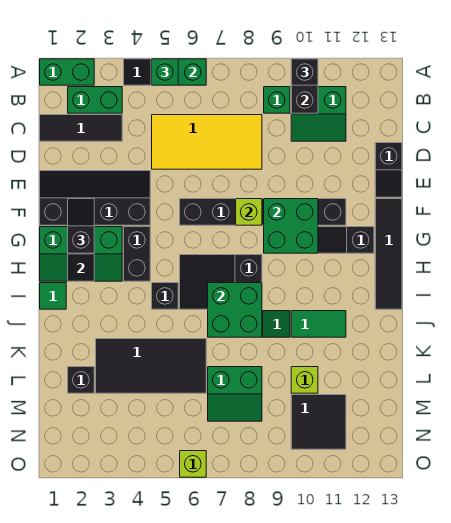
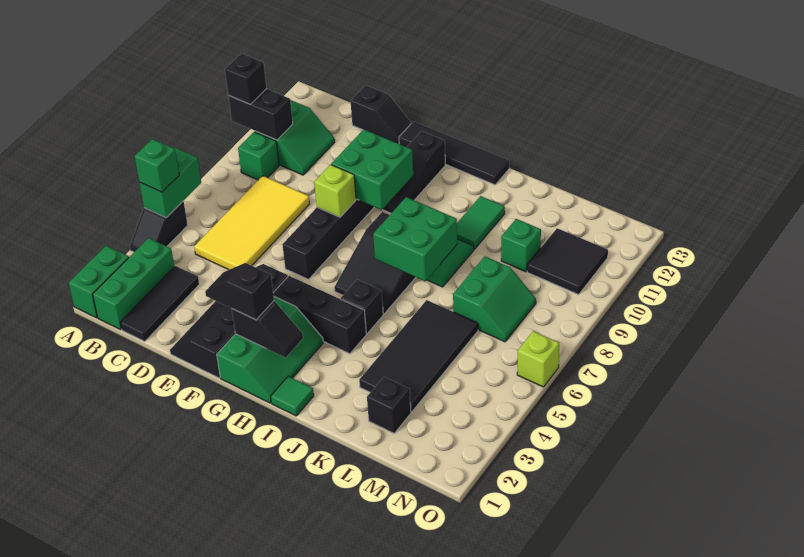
green 1x2 brick [68,87,122,113] -> green 1x3 brick [93,238,174,330]
black 1x2 brick [124,227,150,281] -> black 1x3 brick [273,276,366,354]
lime 1x1 brick [291,367,318,393] -> green 1x1 brick [501,219,541,272]

